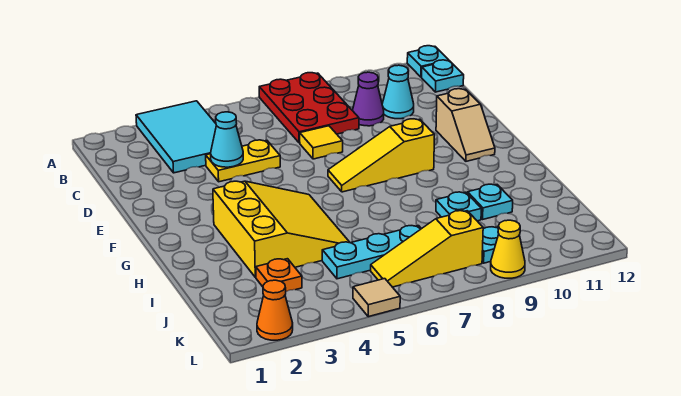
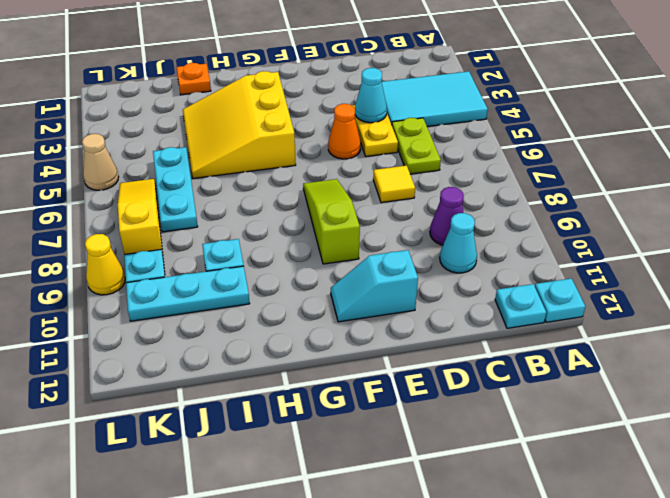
red 2x3 plate [259,73,359,143] -> none
none -> lime 1x2 plate [392,118,441,174]
tan 1x2 slope [436,89,495,161] -> cyan 1x2 slope [331,250,418,322]
yellow 1x3 slope [328,119,435,192] -> lime 1x3 slope [303,179,360,264]
yellow 3x3 slope [213,181,350,277] -> yellow 3x3 slope turned to [183,71,296,179]
cyan 1x1 plate [468,184,513,219] -> cyan 1x3 plate [126,266,250,321]
orange 1x1 plate [256,259,302,291] -> orange 1x1 plate moved to [177,63,211,95]
orange 1x1 cone [257,280,293,340] -> orange 1x1 cone moved to [328,104,361,159]
tan 1x1 tile [353,279,400,317] -> tan 1x1 cone [82,134,119,190]

